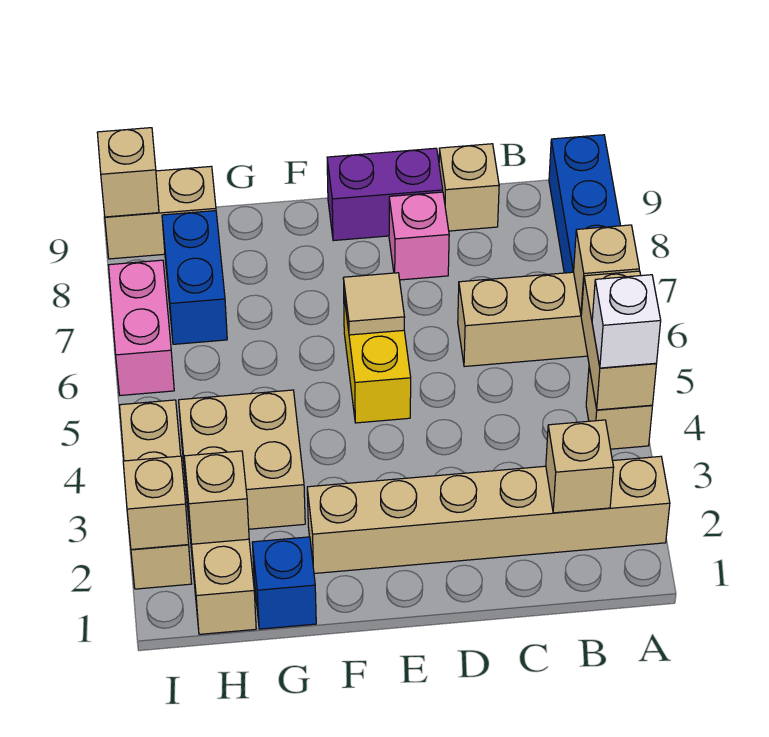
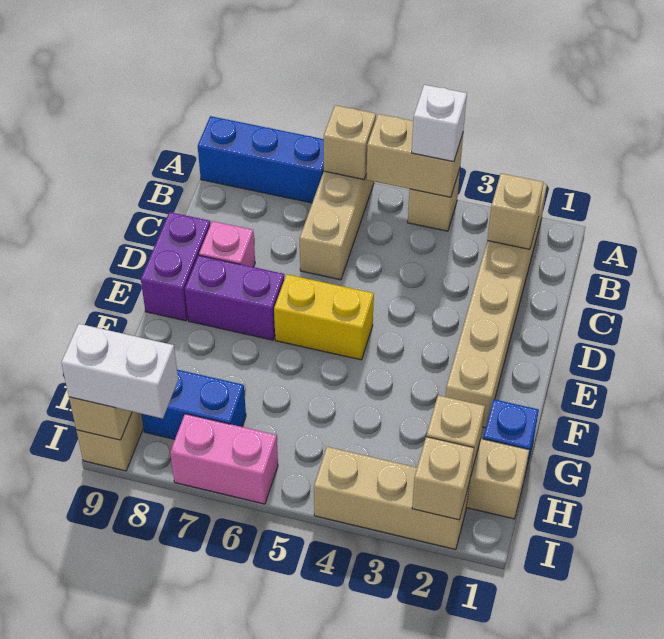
tan 1x1 brick [439,144,499,231] -> none
tan 1x1 tile [343,273,405,335] -> none
none -> purple 1x2 brick [185,255,284,340]
tan 2x2 brick [179,390,305,529] -> none
none -> white 1x2 brick [61,324,178,419]

